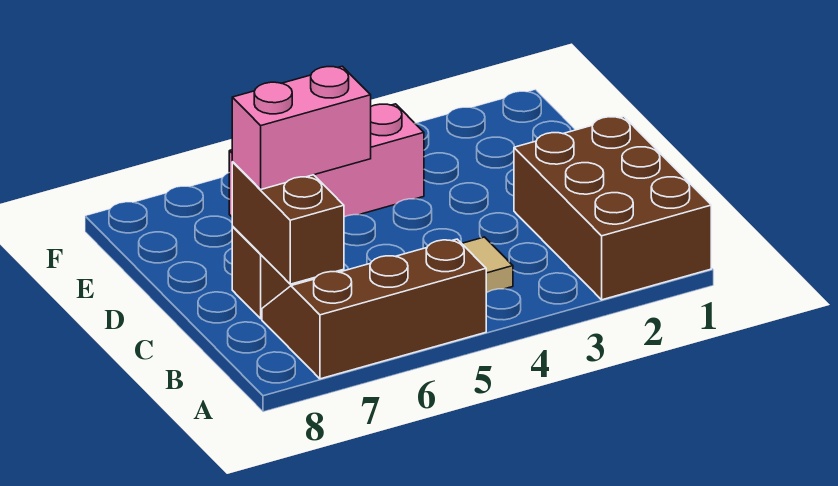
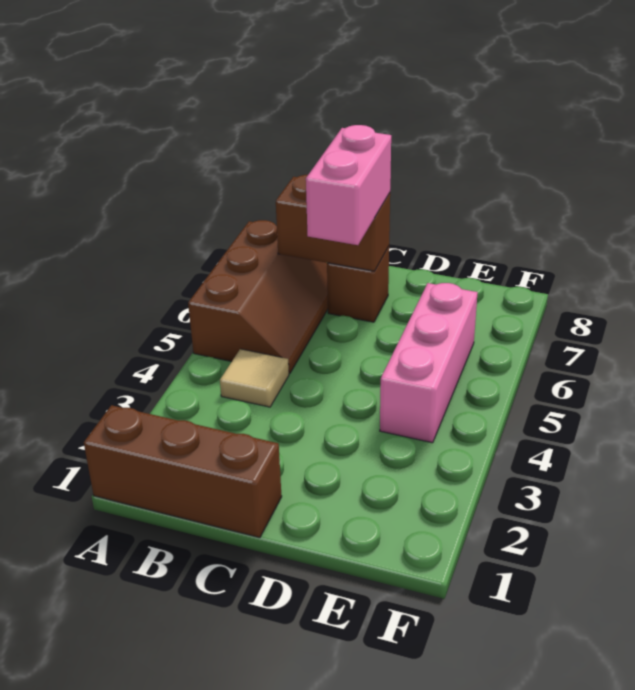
brown 2x3 brick [514,117,711,300] -> brown 1x3 brick [84,405,282,538]

